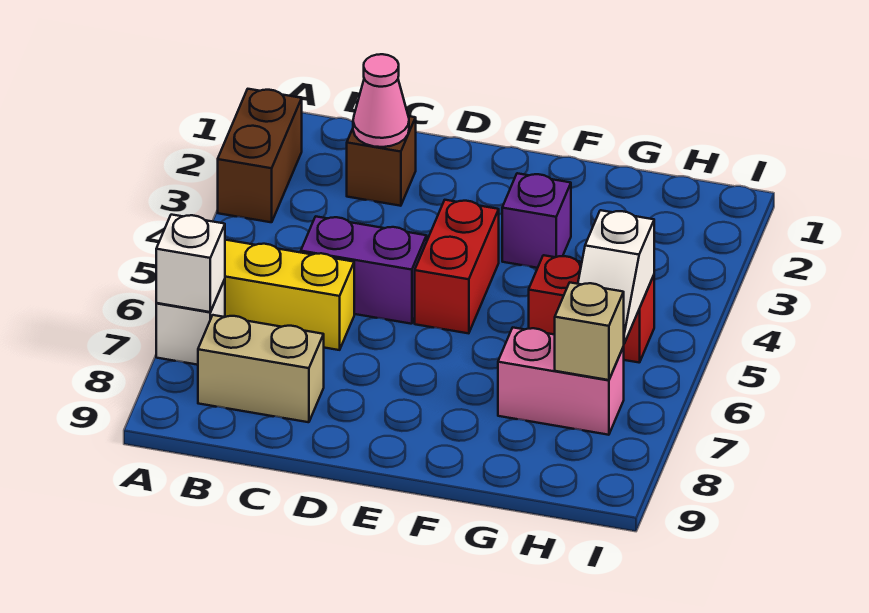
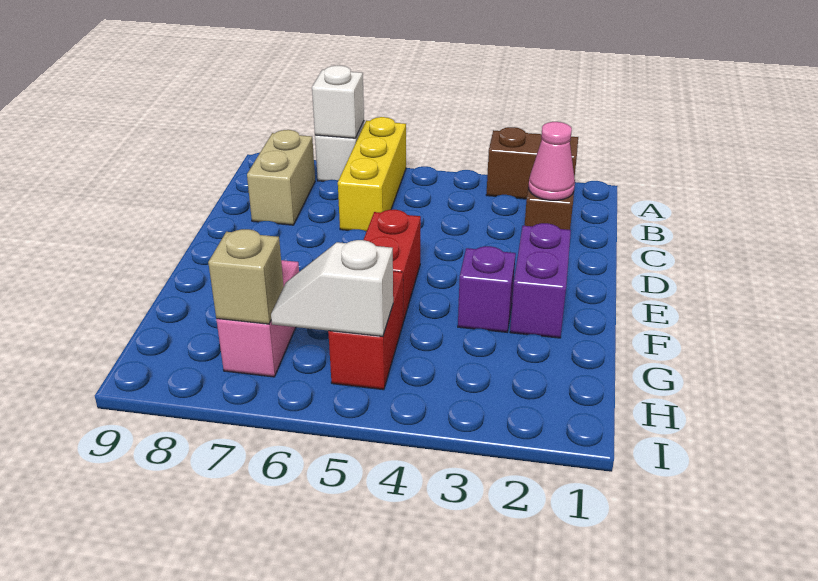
purple 1x2 brick [301,217,427,324] -> purple 1x2 brick moved to [510,223,571,338]
red 1x2 brick [415,200,499,333] -> red 1x2 brick turned to [364,210,421,321]

